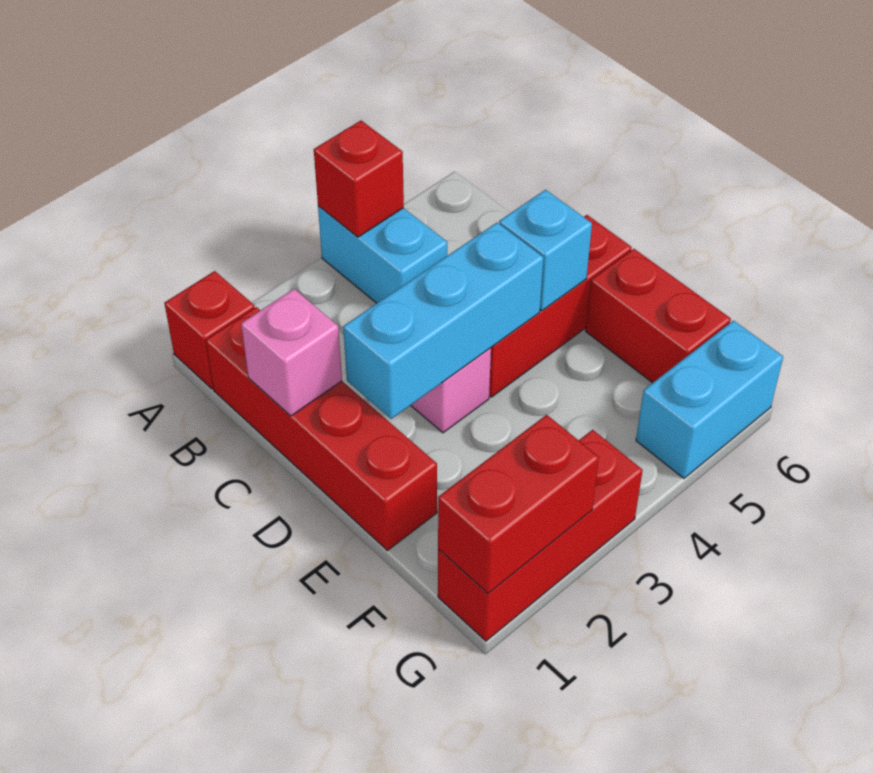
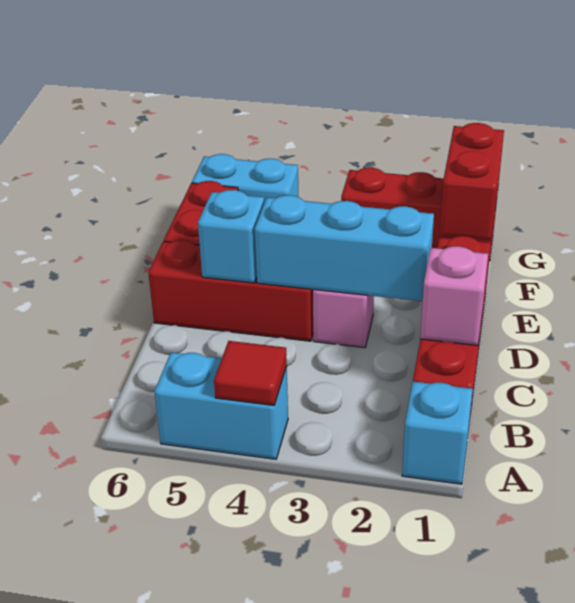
red 1x1 brick [164,271,255,389] -> cyan 1x1 brick [402,382,473,484]
cyan 1x2 brick [318,206,447,303] -> cyan 1x2 brick turned to [154,352,288,459]
red 1x1 brick [314,121,404,237] -> red 1x1 tile [214,341,287,405]
red 1x2 brick [438,415,599,593] -> red 1x2 brick turned to [439,123,504,240]

